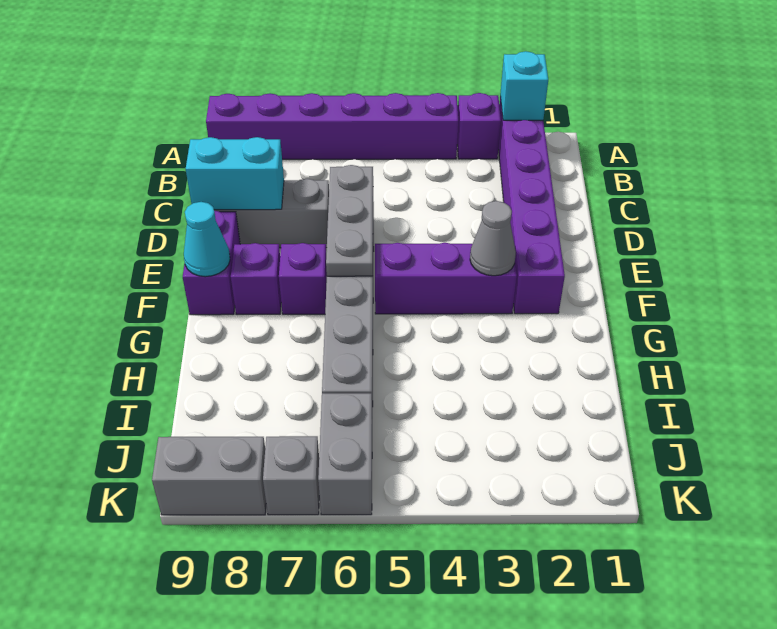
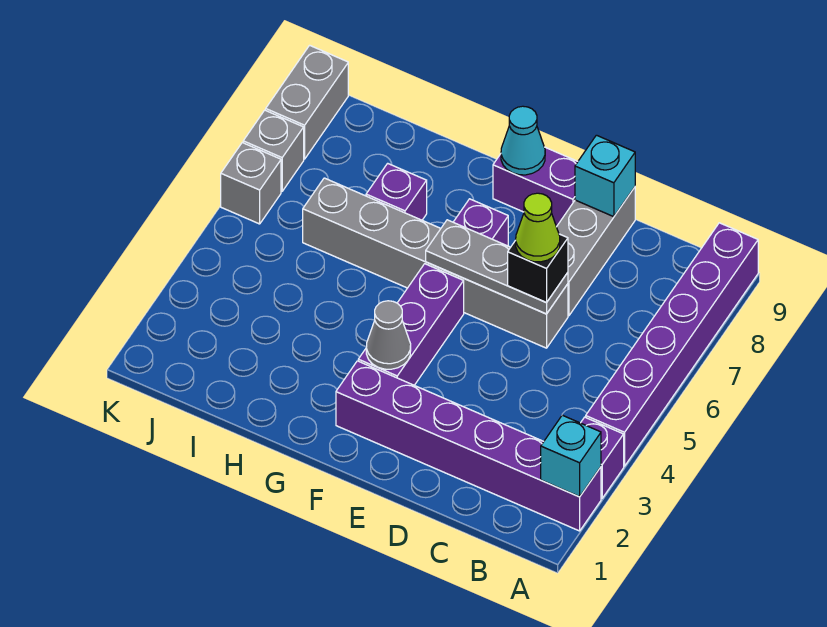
none -> black 1x1 brick [508,234,568,303]
none -> lime 1x1 cone [516,193,560,262]
cyan 1x2 brick [186,137,284,210] -> cyan 1x1 brick [575,135,635,217]
purple 1x1 brick [231,243,281,314] -> purple 1x1 brick moved to [366,163,427,220]
grey 1x2 brick [318,393,372,515] -> grey 1x1 brick [221,143,281,224]

